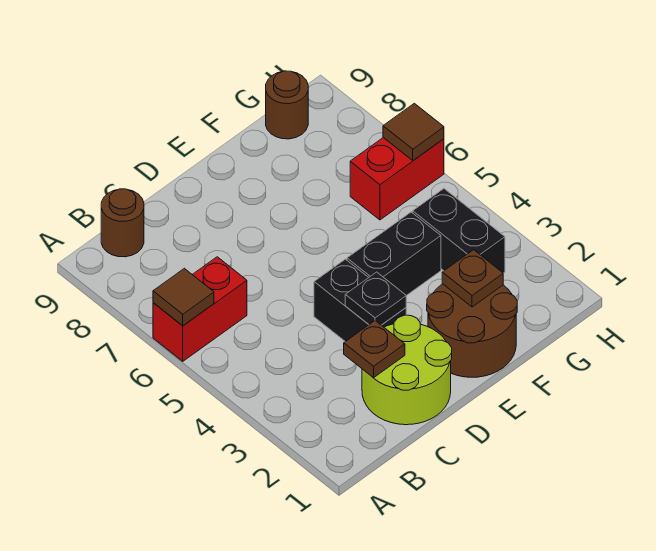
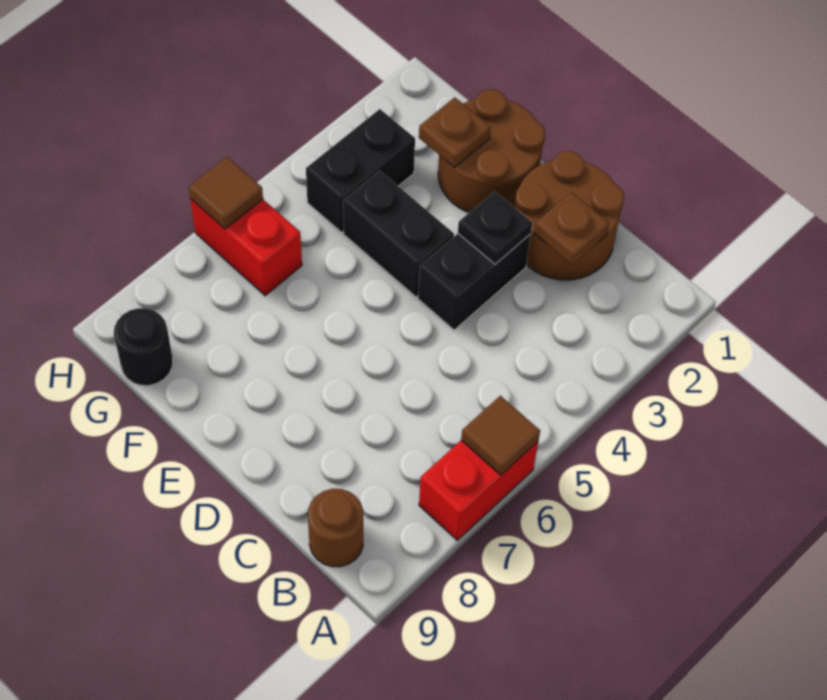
red 1x2 brick [153,257,247,361] -> red 1x2 brick turned to [419,440,538,540]
lime 2x2 round brick [362,315,452,425] -> brown 2x2 round brick [515,151,624,280]
brown 1x1 round brick [266,71,308,139] -> black 1x1 round brick [114,308,173,386]

